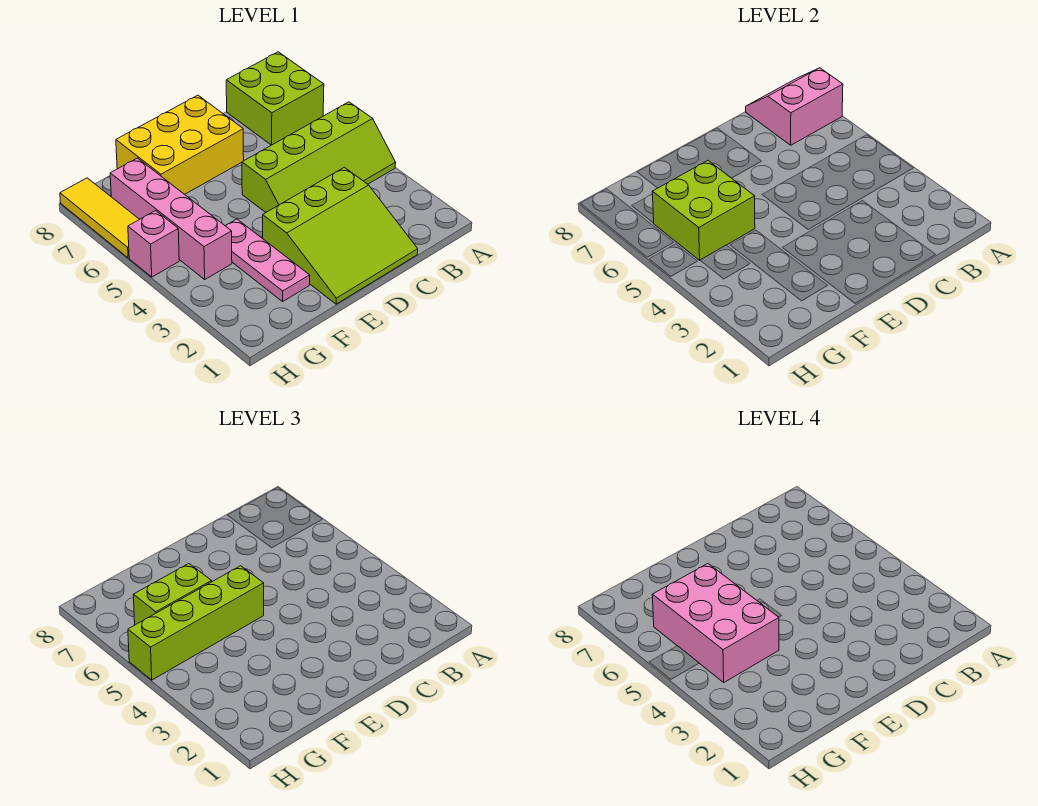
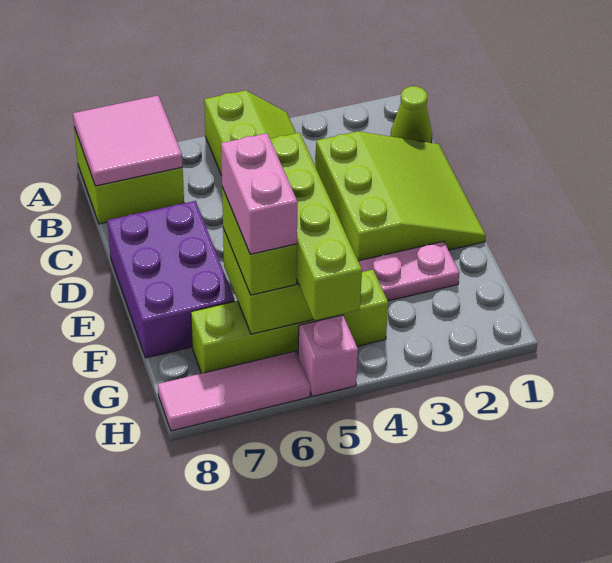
pink 2x2 slope [746,68,843,145] -> pink 2x2 tile [73,96,183,186]
none -> lime 1x1 cone [391,86,432,143]
yellow 2x3 brick [116,95,244,194] -> purple 2x3 brick [107,201,235,358]
pink 2x3 brick [652,564,779,682] -> pink 1x2 brick [221,133,298,254]
pink 1x4 brick [110,158,232,279] -> lime 1x4 brick [191,270,388,373]
yellow 1x3 tile [60,178,139,258] -> pink 1x3 tile [158,351,310,431]

